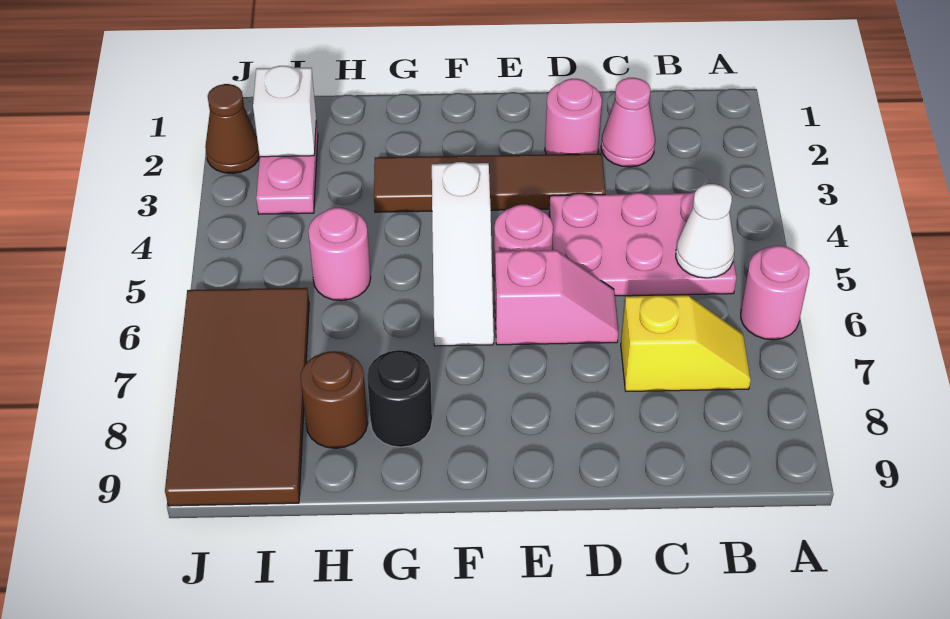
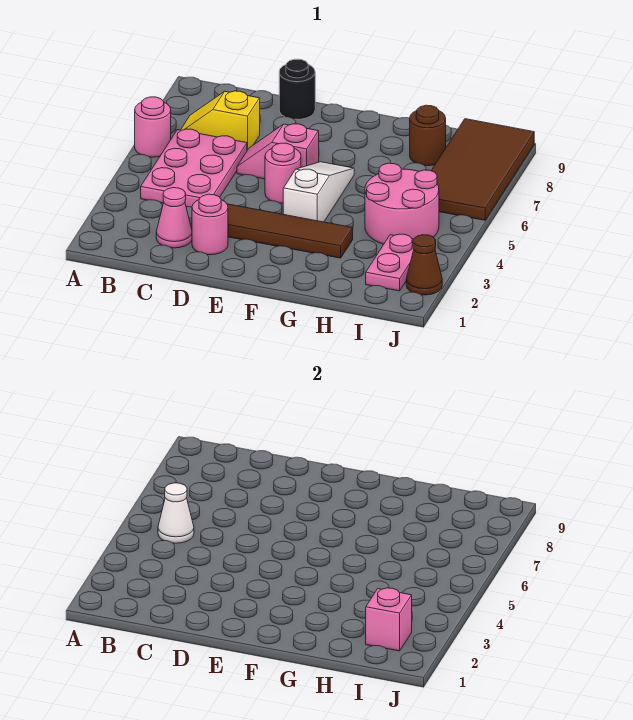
pink 2x3 plate [549,192,736,296] -> pink 2x3 plate turned to [141,129,247,207]
black 1x1 round brick [367,350,432,447] -> black 1x1 round brick moved to [279,59,315,119]
pink 1x1 round brick [308,208,371,301] -> pink 2x2 round brick [365,163,439,244]
white 1x1 brick [253,66,316,157] -> pink 1x1 brick [366,588,412,651]

